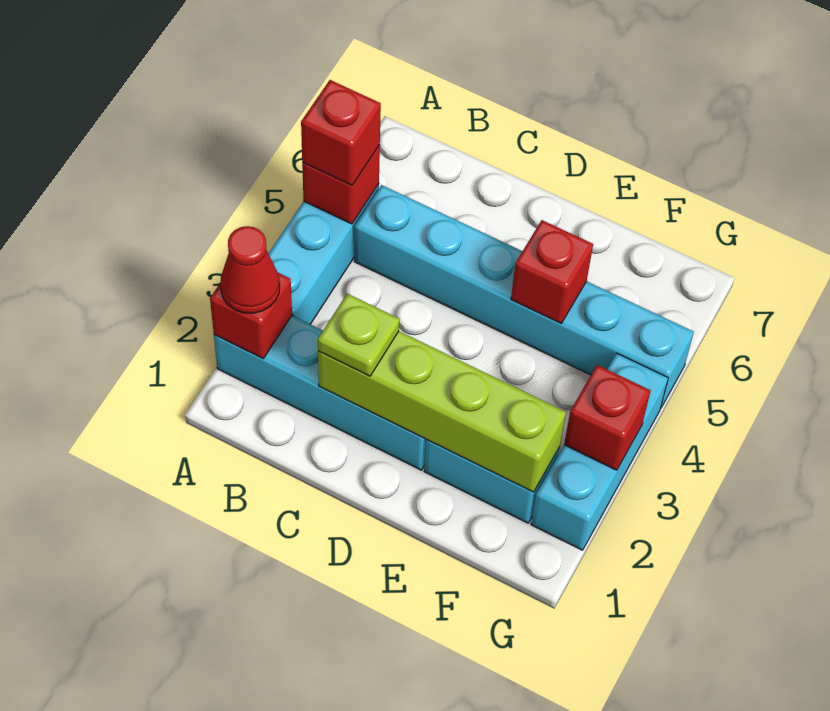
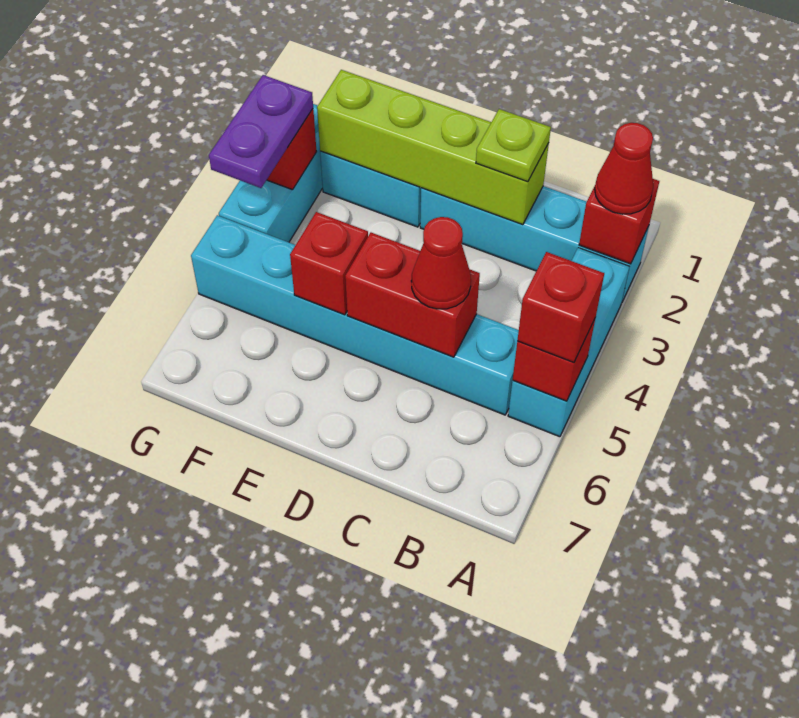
none -> red 1x2 brick [345,233,480,357]
none -> red 1x1 cone [411,217,471,309]
none -> purple 1x2 plate [209,75,313,188]

